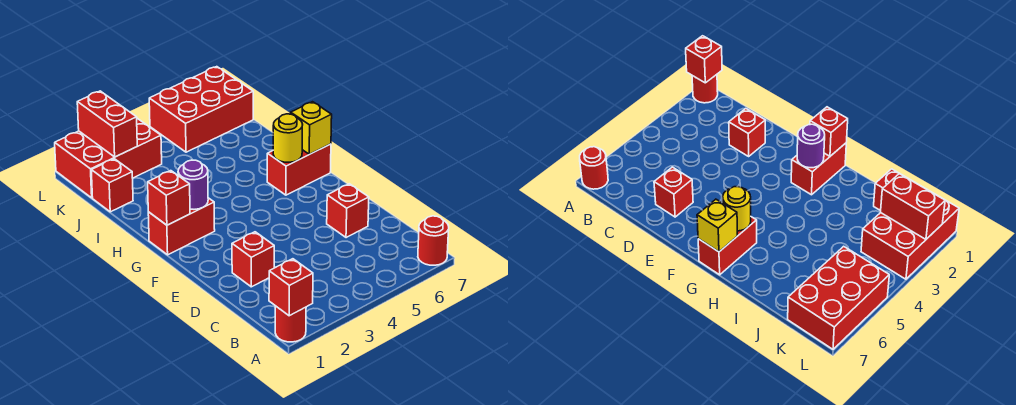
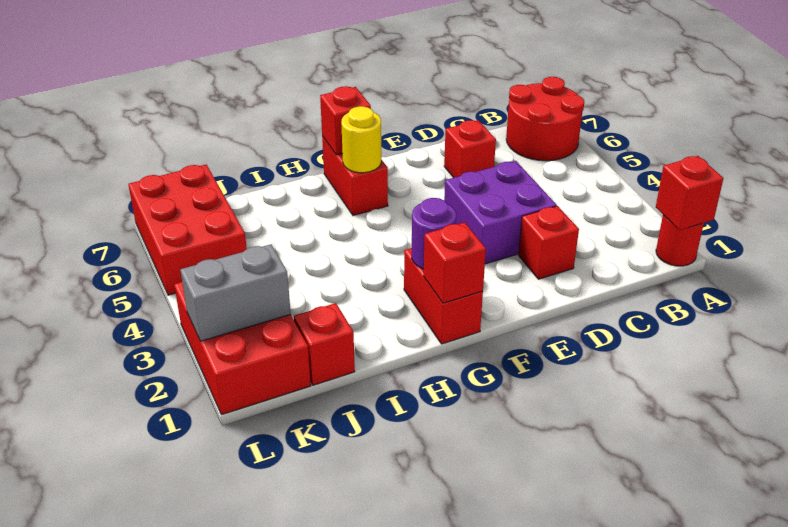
red 1x1 round brick [418,216,449,265] -> red 2x2 round brick [506,77,584,161]
none -> purple 2x2 brick [444,161,557,264]
yellow 1x1 brick [291,102,332,154] -> red 1x1 brick [320,86,371,155]
red 1x2 brick [77,91,137,157] -> grey 1x2 brick [180,244,291,341]

